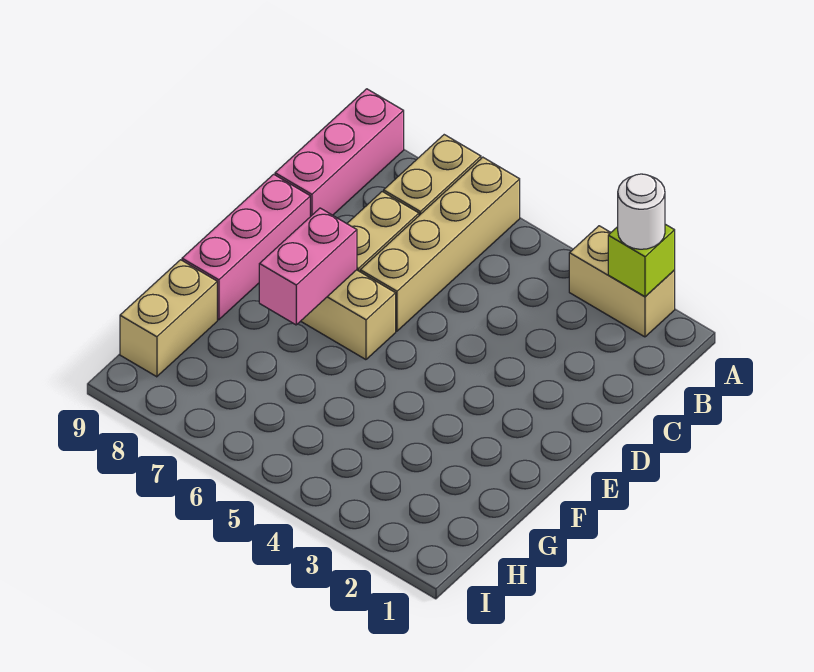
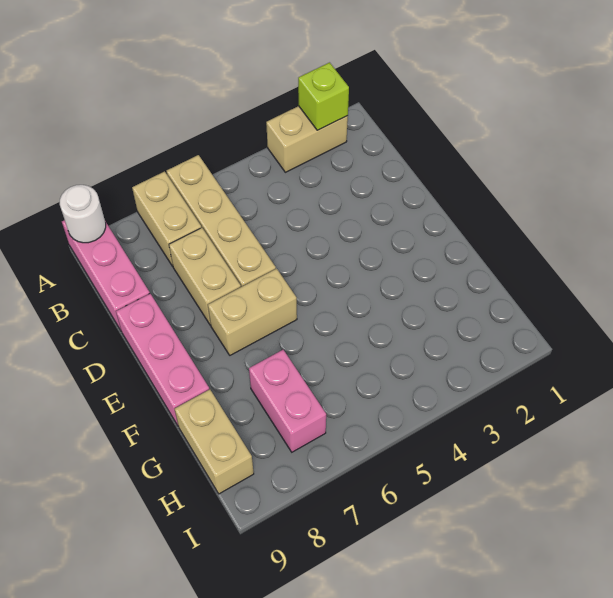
white 1x1 round brick [618,174,665,249] -> white 1x1 round brick moved to [60,185,106,243]
pink 1x2 brick [259,208,357,325] -> pink 1x2 brick moved to [249,350,326,452]

